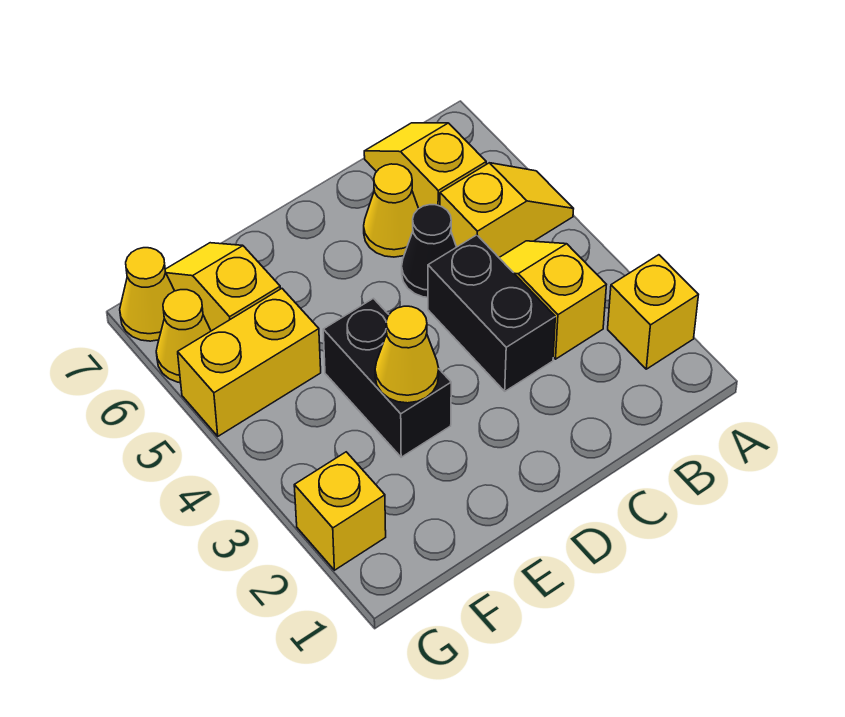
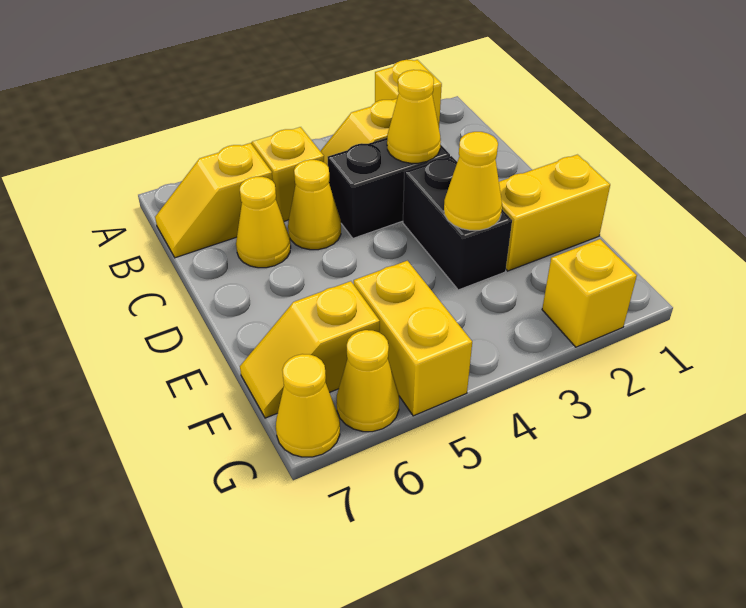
none -> yellow 1x1 cone [387,70,441,163]
black 1x1 cone [402,205,456,297] -> yellow 1x1 cone [288,160,341,250]
none -> yellow 1x2 brick [499,155,610,271]
black 1x2 brick [323,298,451,457] -> black 1x2 brick turned to [403,156,512,290]

